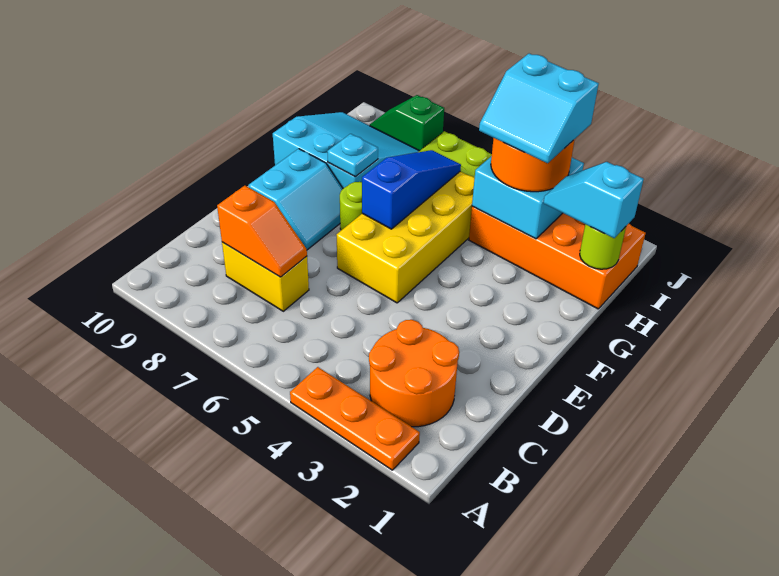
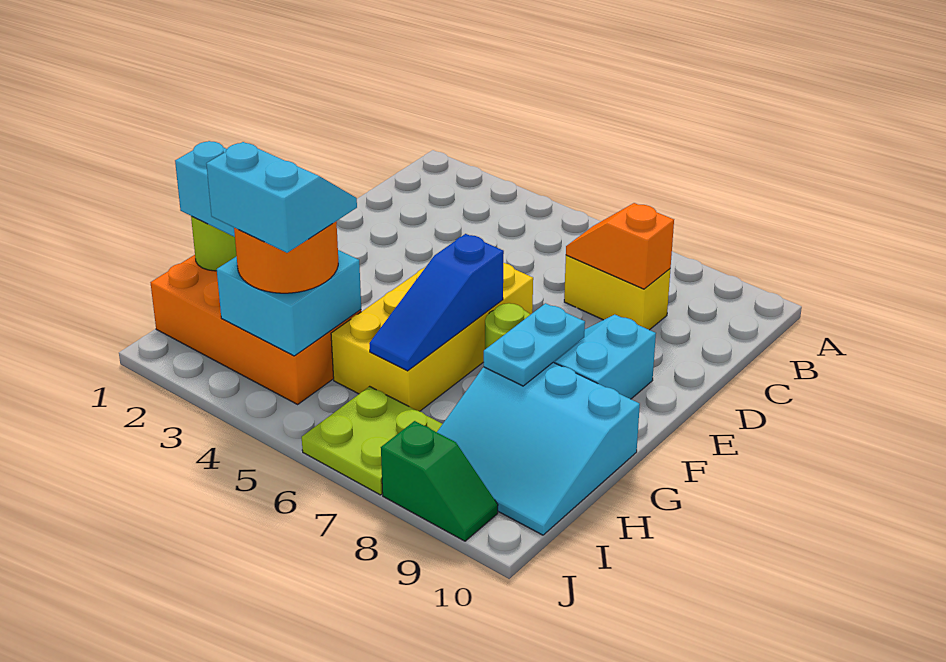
orange 1x3 plate [290,367,420,470] -> none
orange 2x2 round brick [369,320,459,427] -> none
cyan 1x1 plate [327,134,378,177] -> cyan 1x2 plate [484,303,585,386]

